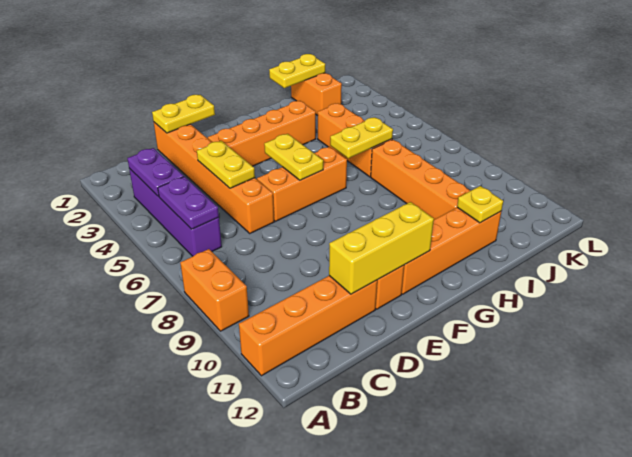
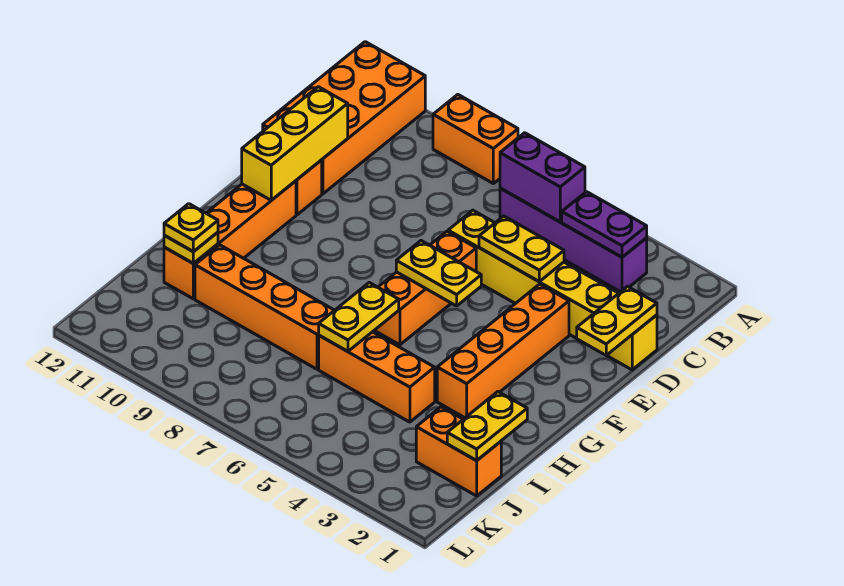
orange 1x4 brick [239,276,377,376] -> orange 2x4 brick [263,42,425,194]
purple 1x2 plate [158,177,219,229] -> purple 1x2 brick [500,133,585,222]
orange 1x6 brick [154,122,274,233] -> yellow 1x6 brick [448,210,657,370]
none -> yellow 1x1 plate [164,204,218,252]

